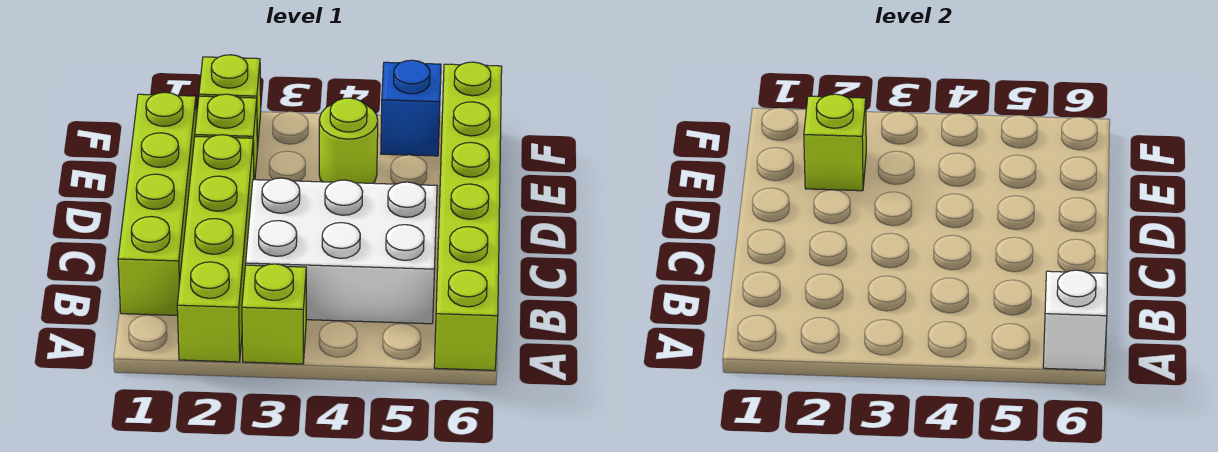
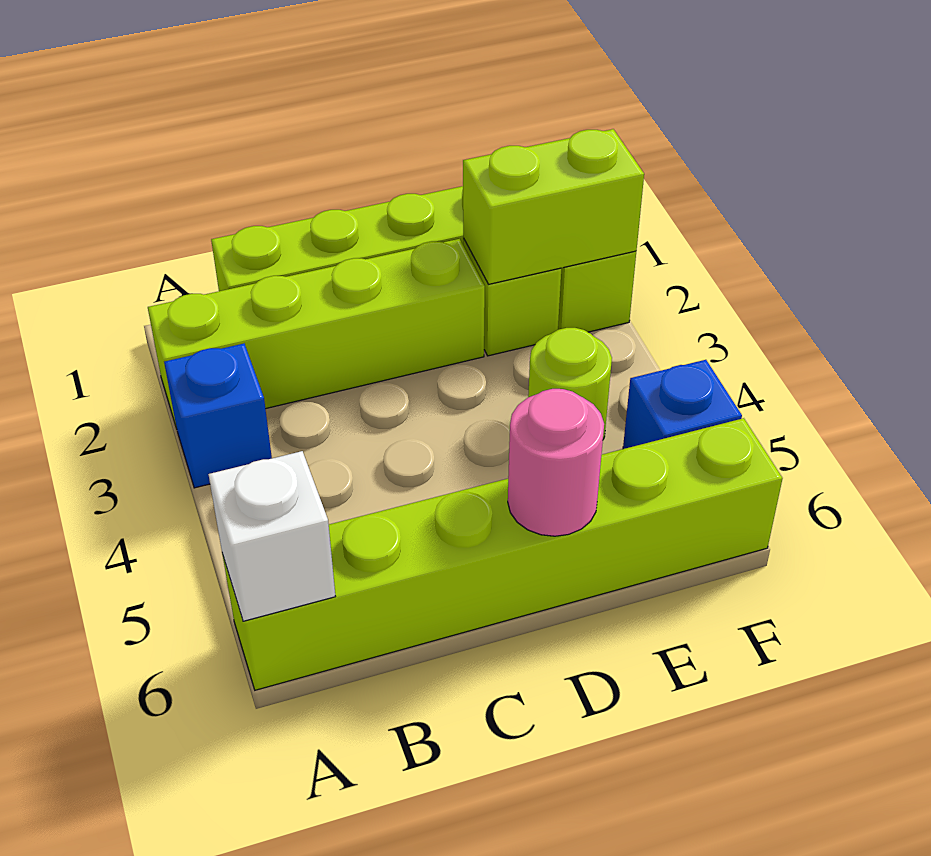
lime 1x1 brick [242,264,306,364] -> blue 1x1 brick [164,344,272,488]
white 2x3 brick [246,178,437,324] -> none
none -> pink 1x1 round brick [508,389,604,536]
lime 1x1 brick [804,94,866,191] -> lime 1x2 brick [463,129,644,284]

